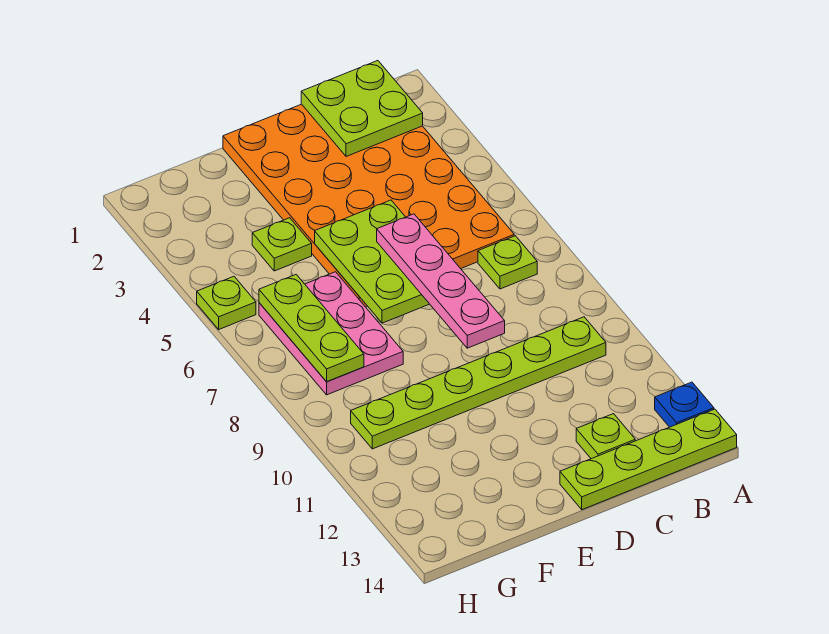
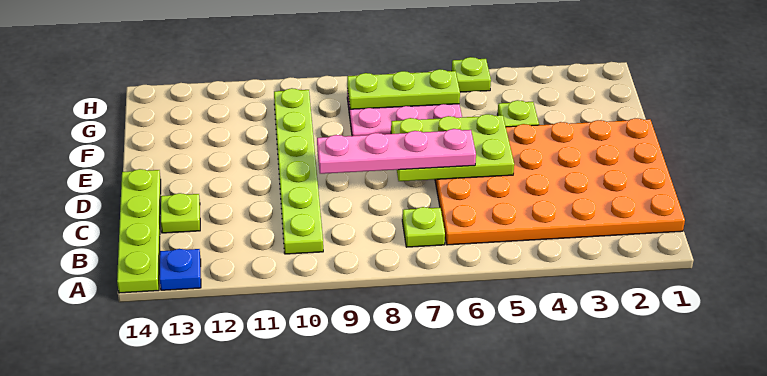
lime 2x2 plate [301,61,423,157] -> none

